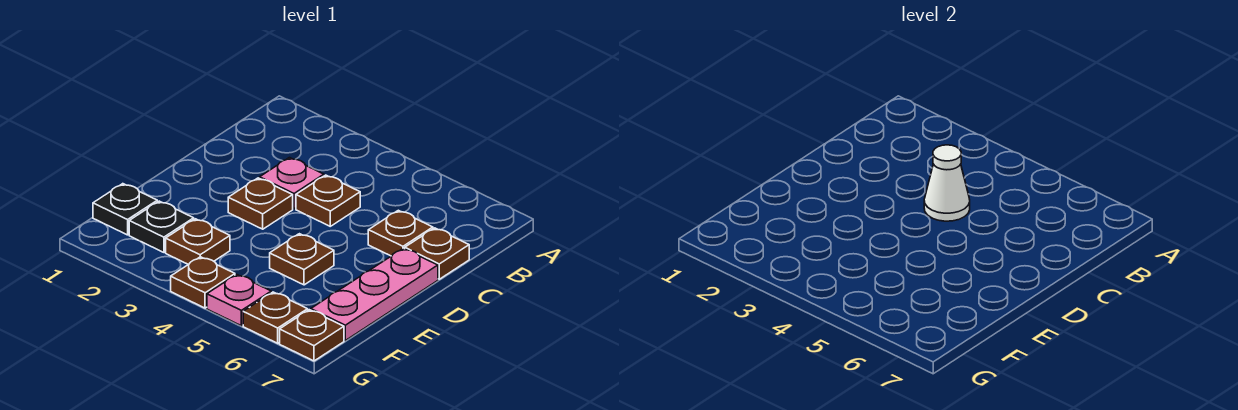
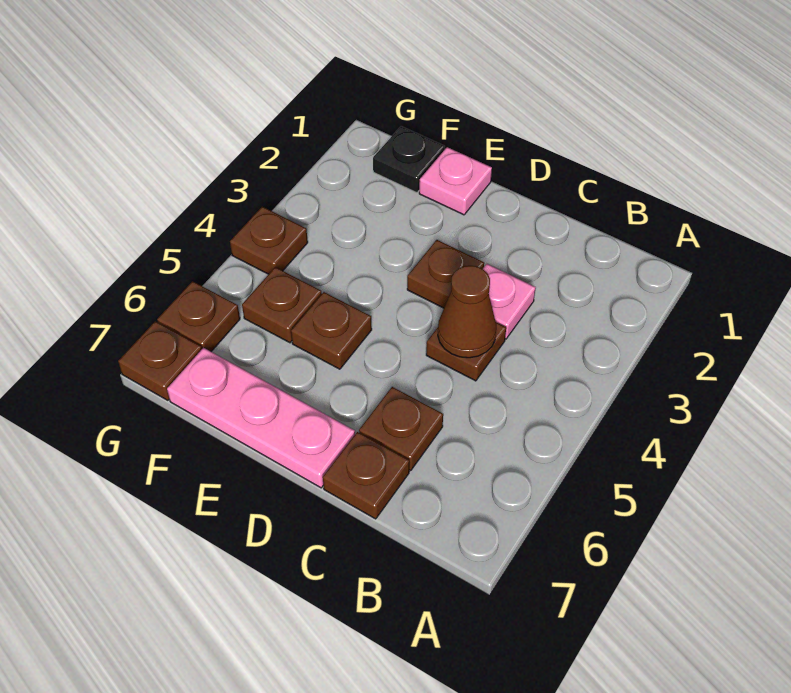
white 1x1 cone [924,145,970,221] -> brown 1x1 cone [438,266,496,358]
black 1x1 plate [129,201,194,252] -> none
brown 1x1 plate [166,219,230,264] -> brown 1x1 plate moved to [242,267,322,343]
pink 1x1 plate [207,274,271,326] -> pink 1x1 plate moved to [419,147,492,215]

